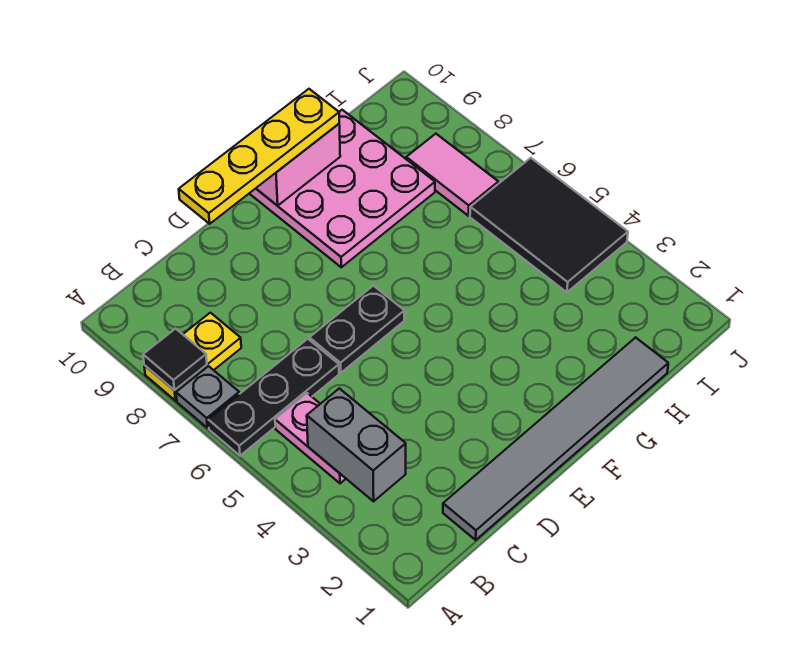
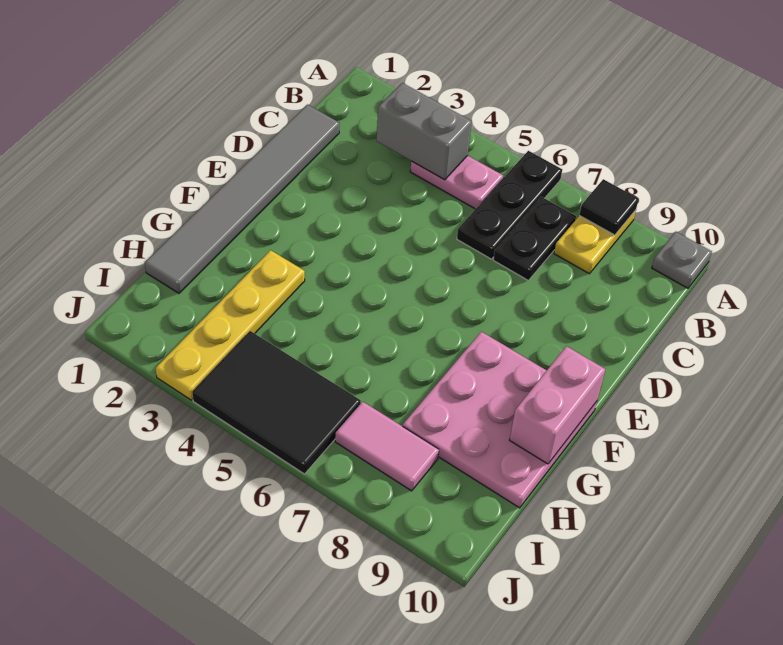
grey 1x1 plate [176,366,239,428] -> grey 1x1 plate moved to [652,232,712,288]
black 1x2 plate [309,286,404,373] -> black 1x2 plate moved to [493,197,576,281]
yellow 1x4 plate [179,89,339,224] -> yellow 1x4 plate moved to [156,250,305,400]

